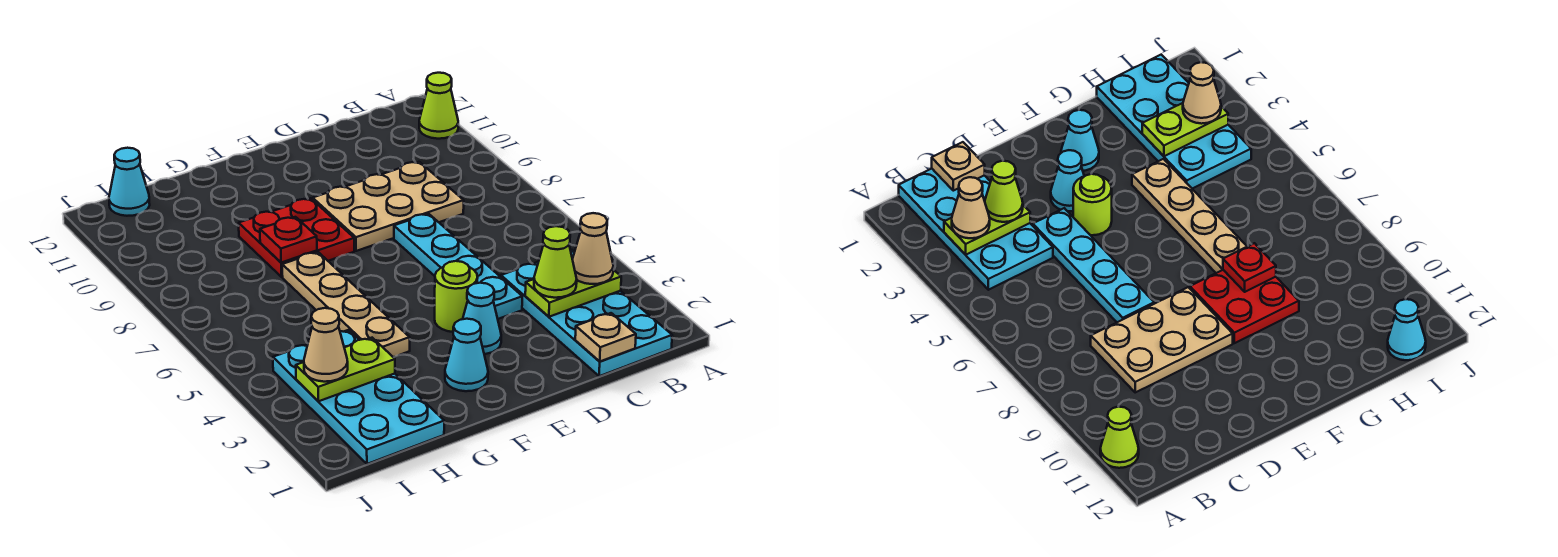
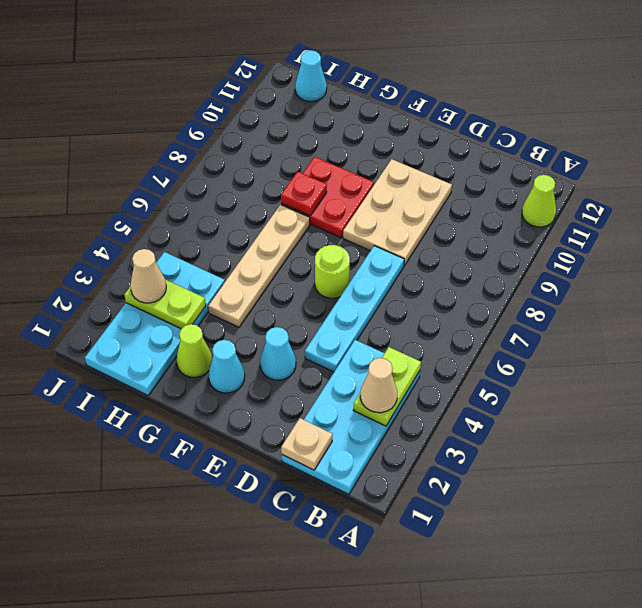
lime 1x2 plate [525,270,621,317] -> lime 1x2 plate turned to [353,347,421,426]
lime 1x1 cone [534,226,577,298] -> lime 1x1 cone moved to [176,324,212,377]
tan 2x3 plate [313,162,464,251] -> tan 2x3 plate turned to [343,159,452,266]
lime 1x1 round brick [435,261,477,332] -> lime 1x1 round brick moved to [315,245,350,298]

